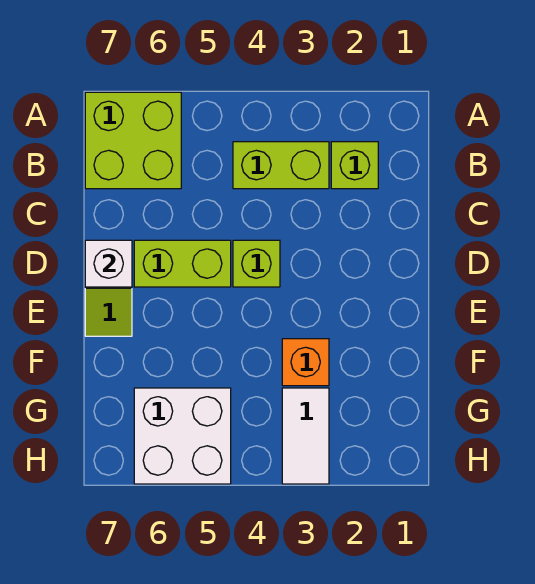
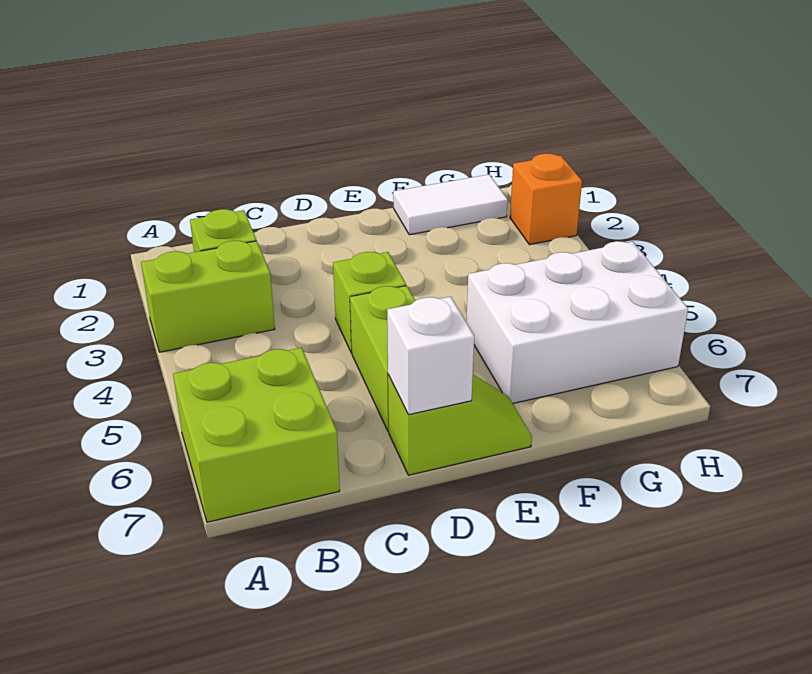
lime 1x2 brick [233,142,329,189] -> lime 1x2 brick turned to [141,241,275,352]
orange 1x1 brick [282,339,329,386] -> orange 1x1 brick moved to [510,154,582,245]
white 1x2 tile [282,388,329,484] -> white 1x2 tile moved to [393,175,508,235]
white 2x2 brick [134,388,231,484] -> white 2x3 brick [466,241,688,403]

